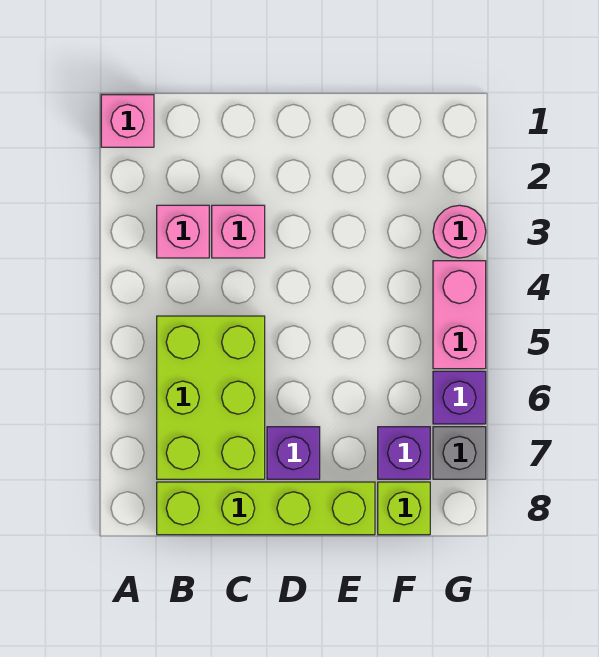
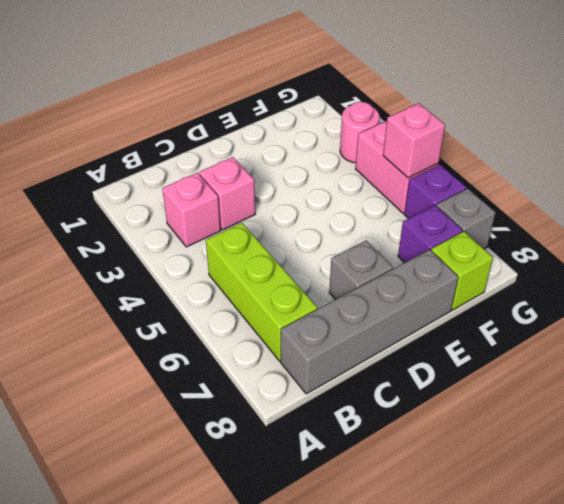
pink 1x1 brick [101,95,154,147] -> pink 1x1 brick moved to [383,103,445,178]
lime 2x3 brick [157,316,265,479] -> lime 1x3 brick [206,223,317,361]
lime 1x4 brick [157,482,375,535] -> grey 1x4 brick [281,250,458,394]
purple 1x1 brick [267,427,320,479] -> grey 1x1 brick [329,241,393,300]

